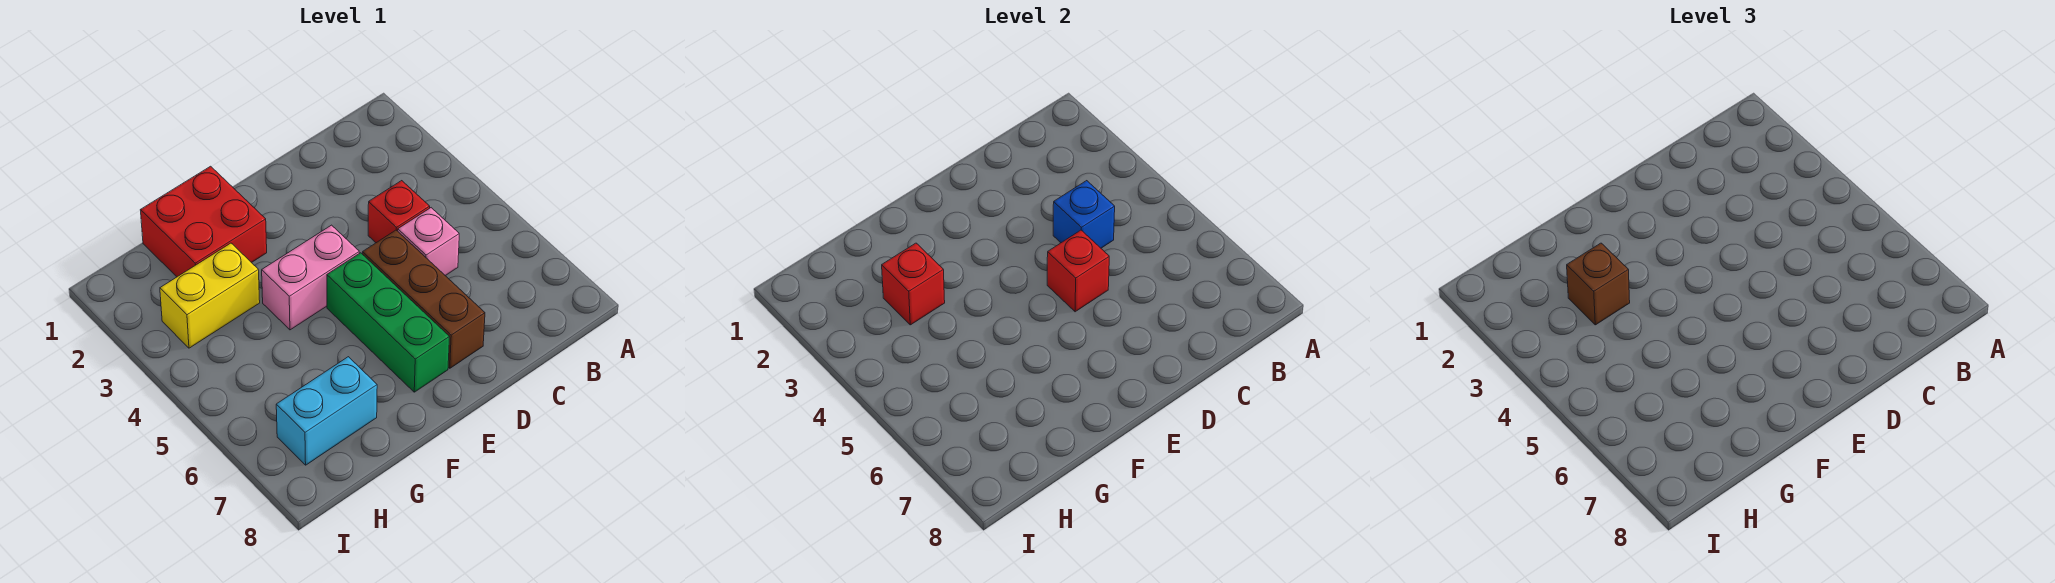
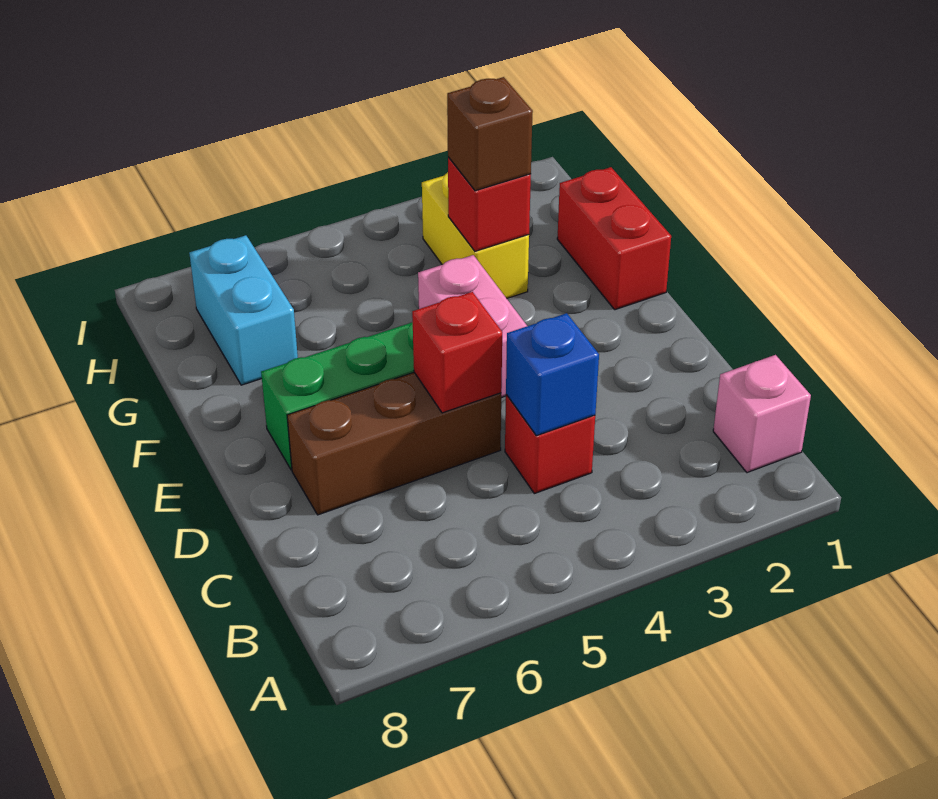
pink 1x1 brick [398,208,459,276] -> pink 1x1 brick moved to [713,355,811,473]
red 2x2 brick [141,166,267,277] -> red 1x2 brick [557,167,671,310]

